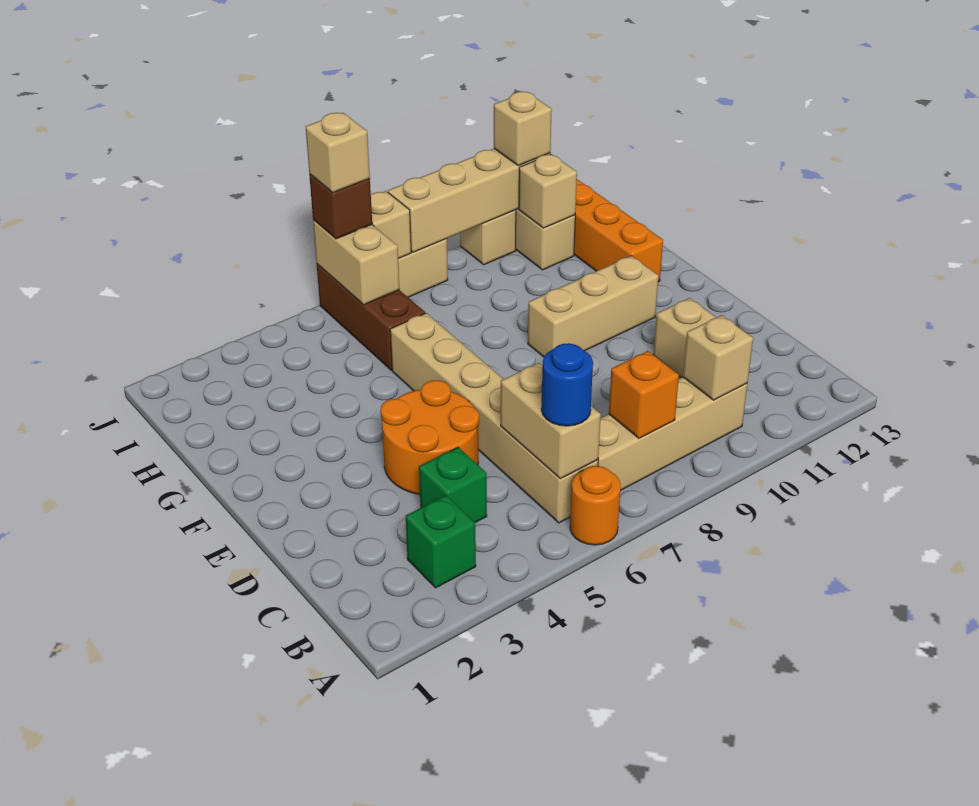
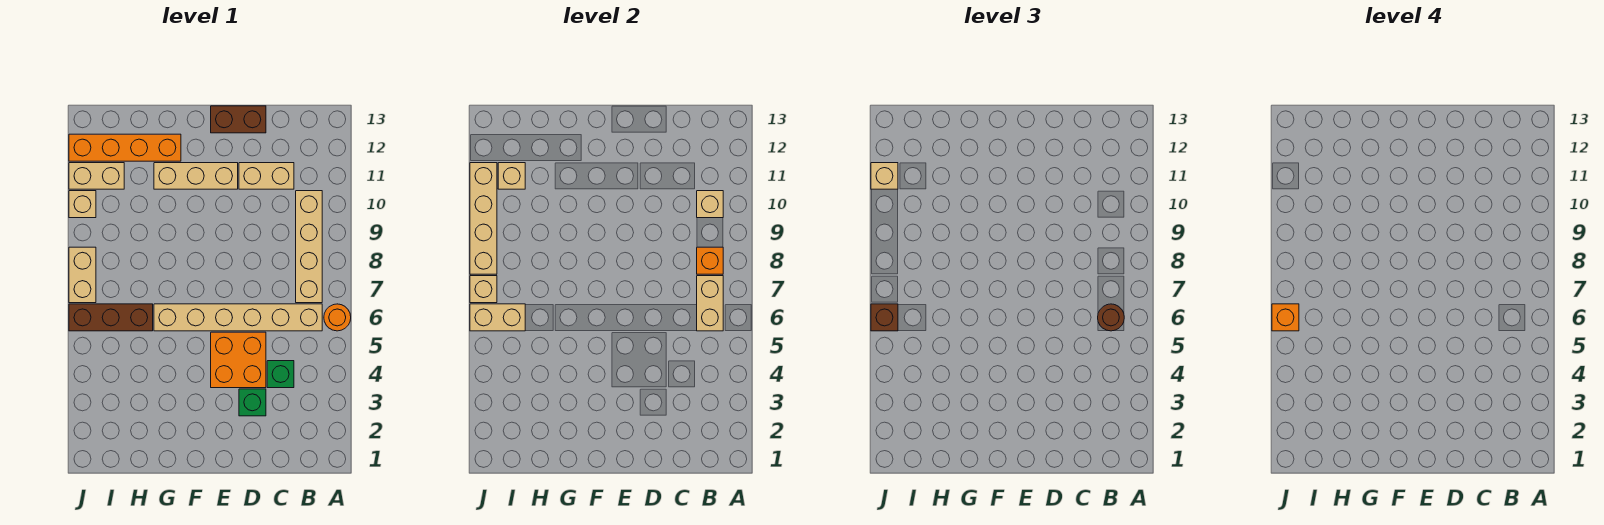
green 1x1 brick [406,495,476,588] -> green 1x1 brick moved to [239,389,266,416]
tan 1x2 brick [501,363,601,479] -> tan 1x2 brick turned to [697,276,723,331]
blue 1x1 round brick [541,343,593,426] -> brown 1x1 round brick [1098,304,1124,331]
orange 2x2 round brick [381,380,479,494] -> orange 2x2 brick [211,332,266,388]
none -> brown 1x2 brick [211,106,266,133]
tan 1x3 brick [528,256,658,357] -> tan 1x3 brick turned to [154,163,238,189]
tan 1x1 brick [306,113,370,193] -> orange 1x1 brick [1272,304,1299,331]

